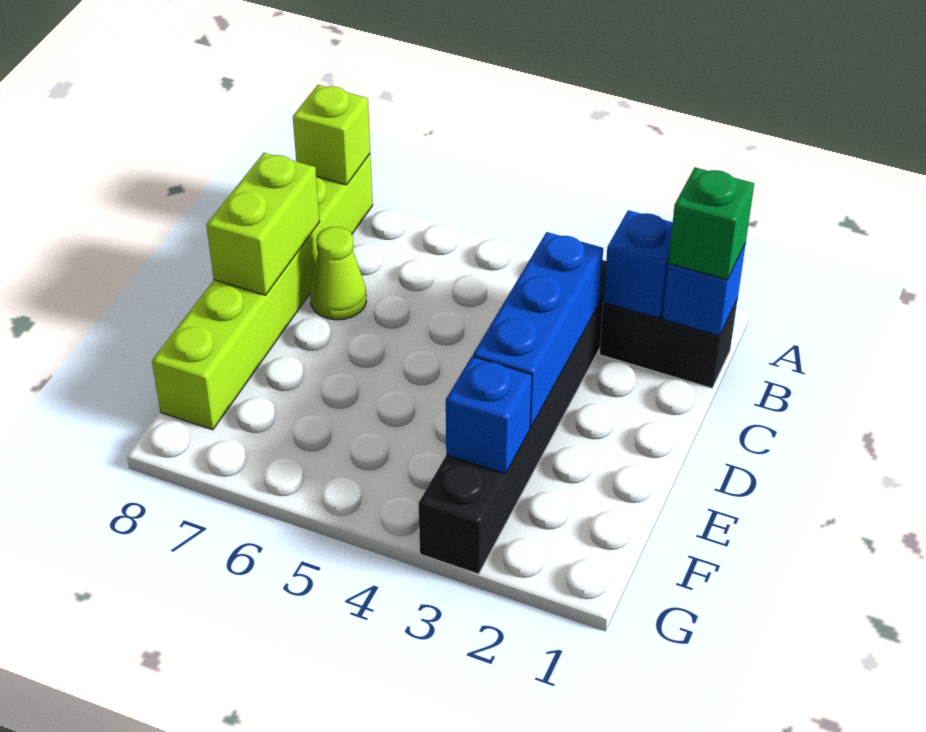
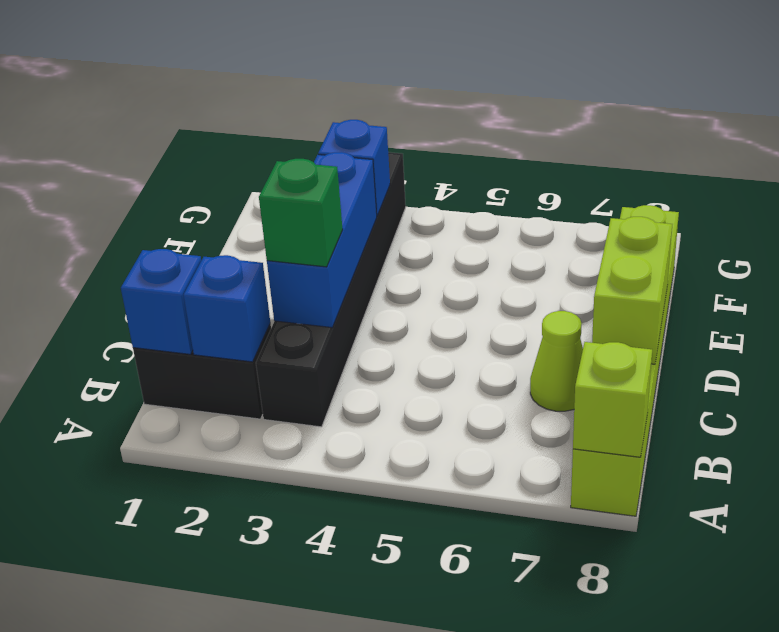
green 1x1 brick [668,168,754,280] -> green 1x1 brick moved to [259,159,343,267]

